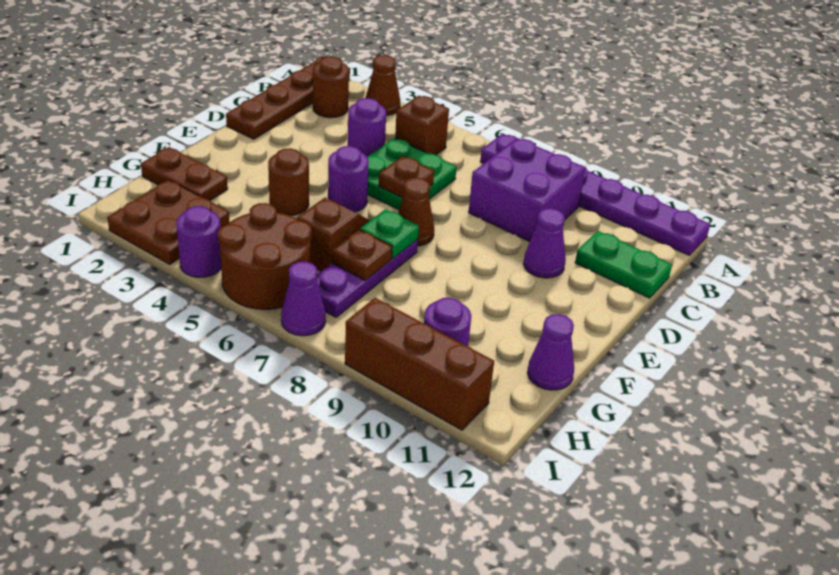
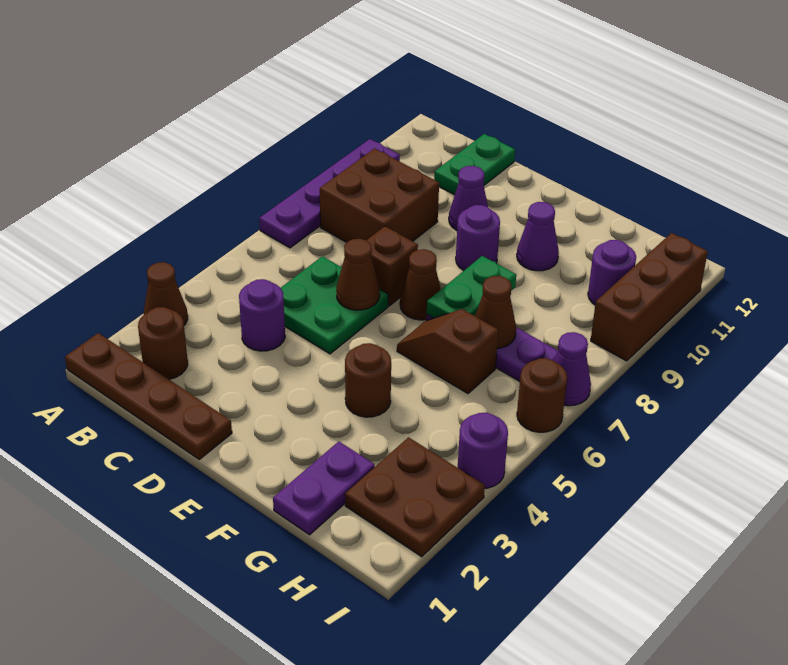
purple 1x6 plate [480,134,710,255] -> purple 1x4 plate [259,139,400,248]
brown 1x1 brick [395,96,449,155] -> brown 1x1 brick moved to [367,226,418,306]
purple 2x2 brick [469,138,585,242] -> brown 2x2 brick [320,148,439,242]
brown 1x1 plate [378,156,434,198] -> brown 1x1 cone [336,239,380,310]
purple 1x1 round brick [328,146,369,212] -> purple 1x1 round brick moved to [456,205,500,271]
green 1x1 plate [360,209,419,259] -> green 1x2 plate [427,256,516,318]
brown 1x2 plate [141,147,228,201] -> purple 1x2 plate [273,442,375,535]
brown 1x1 plate [332,229,392,281] -> brown 1x1 cone [475,276,516,348]
purple 1x1 cone [527,314,574,390] -> purple 1x1 cone moved to [517,202,559,271]
brown 2x2 round brick [218,203,312,309] -> brown 1x1 round brick [517,358,567,432]

